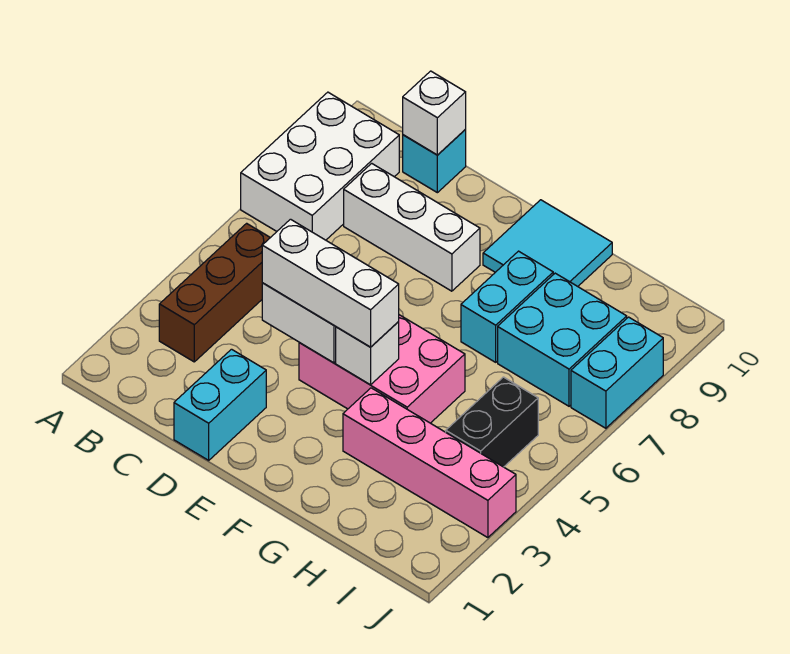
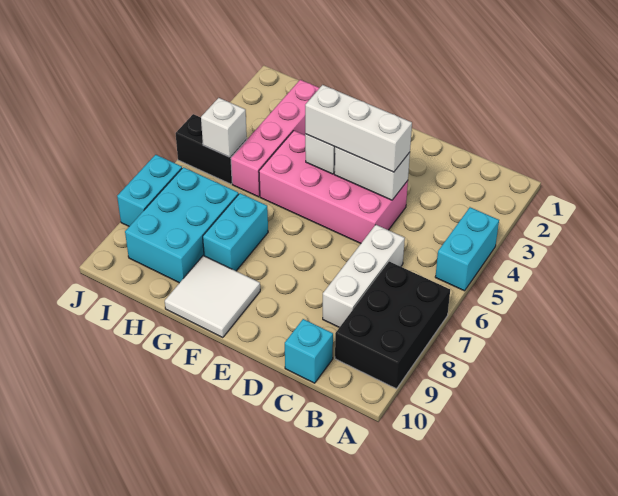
white 2x3 brick [241,92,399,240] -> black 2x3 brick [335,262,450,389]
brown 1x3 brick [159,223,270,362] -> none
white 1x3 brick [344,163,480,291] -> white 1x3 brick turned to [323,225,405,327]
white 1x1 brick [403,71,466,155] -> white 1x1 brick moved to [201,98,247,157]
cyan 1x2 brick [174,349,266,460] -> cyan 1x2 brick moved to [435,207,499,291]
pink 2x3 brick [299,315,465,423] -> pink 2x4 brick [259,131,408,243]
cyan 2x2 tile [483,200,612,286] -> white 2x2 tile [165,256,260,338]
pink 1x4 brick [343,388,516,538] -> pink 1x4 brick turned to [231,80,319,197]
cyan 2x2 brick [498,273,627,406] -> cyan 2x3 brick [125,167,239,283]
black 1x2 brick [446,377,538,467] -> black 1x2 brick turned to [176,114,247,184]

